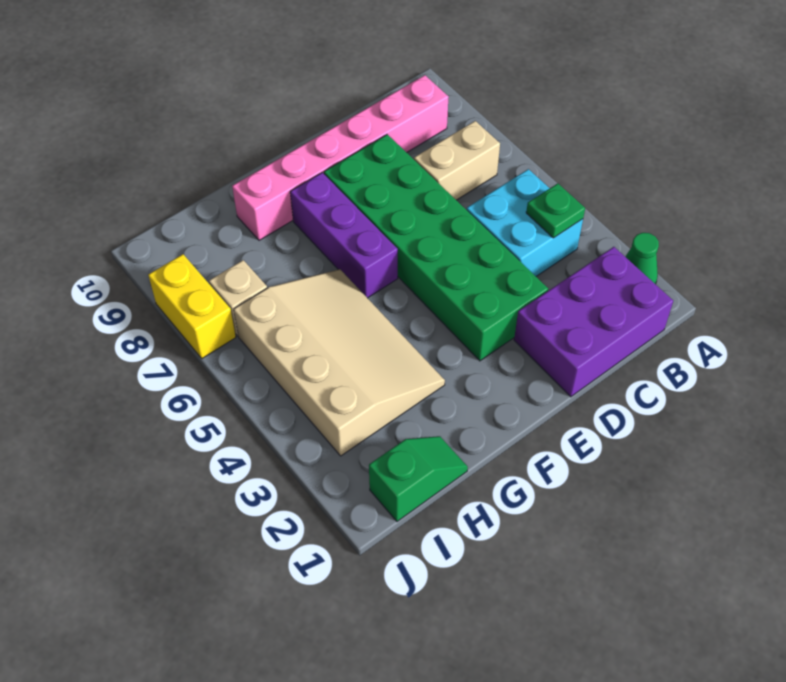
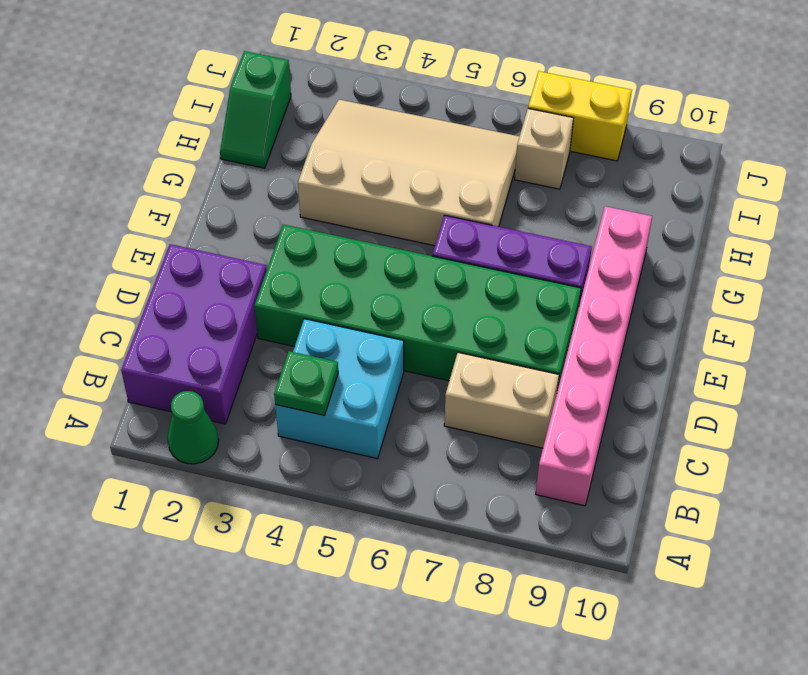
tan 1x2 brick [414,121,500,200] -> tan 1x2 brick turned to [444,352,559,448]
tan 3x4 slope [234,269,445,456] -> tan 3x4 slope turned to [298,100,520,246]

